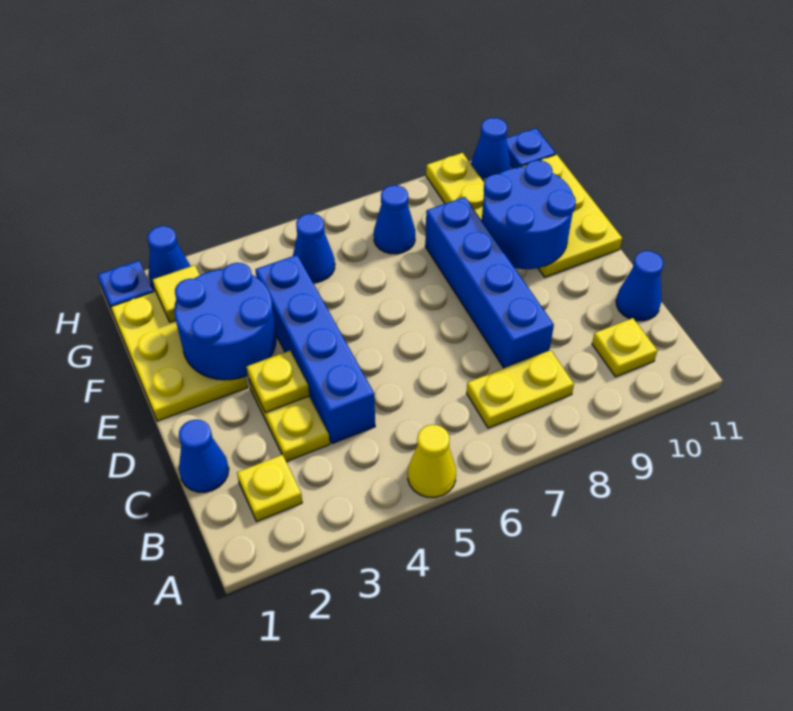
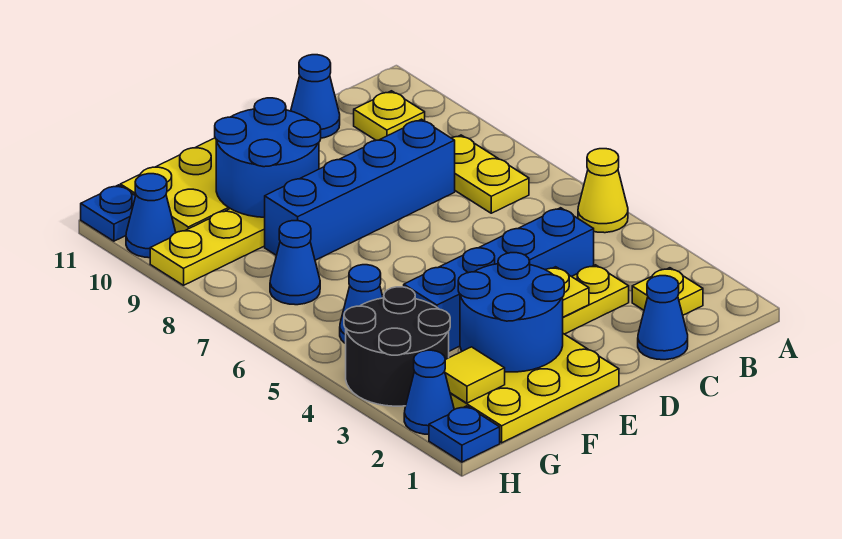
none -> black 2x2 round brick [344,287,450,406]

